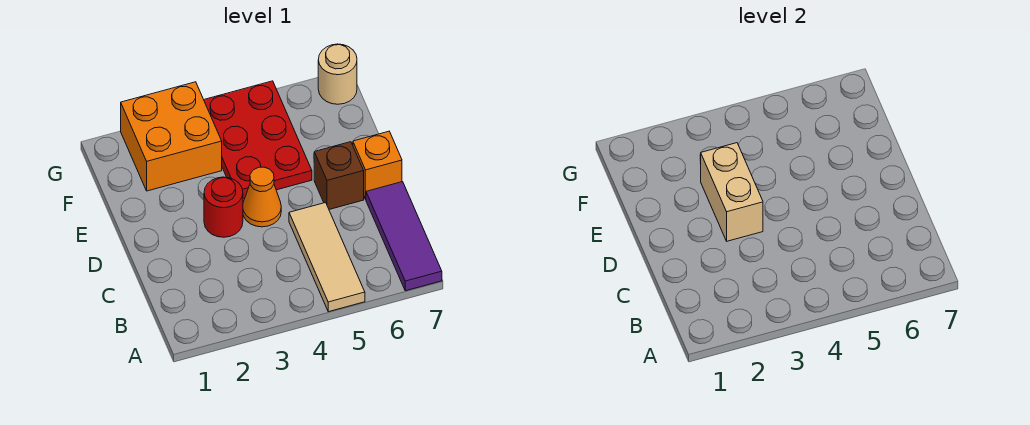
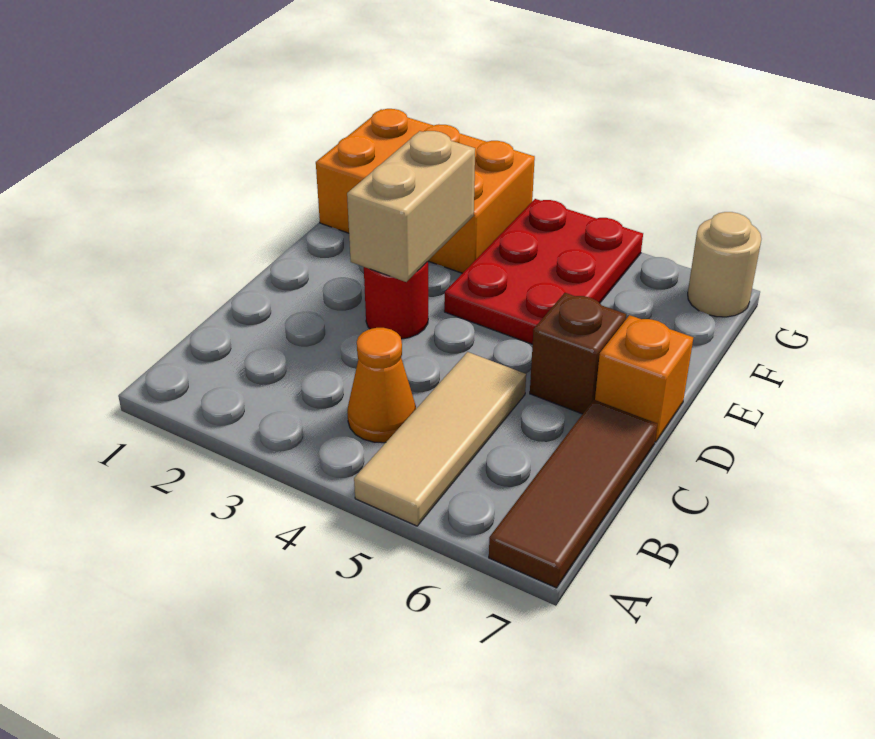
purple 1x3 tile [366,182,442,291] -> brown 1x3 tile [489,400,657,588]
orange 1x1 cone [243,167,281,227] -> orange 1x1 cone moved to [347,328,416,443]
orange 2x2 brick [121,82,222,191] -> orange 2x3 brick [316,109,535,273]

